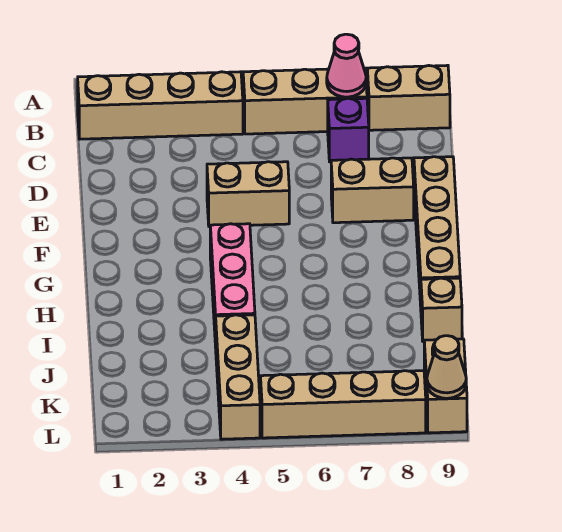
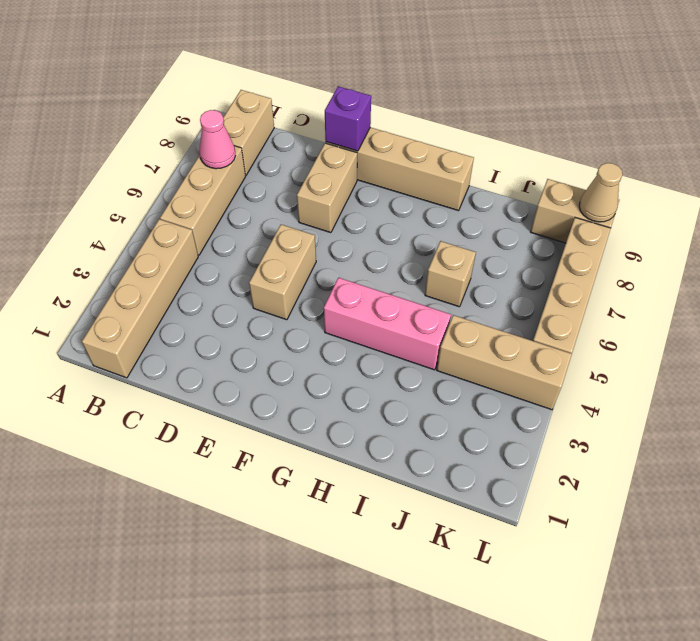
purple 1x1 brick [328,98,369,162] -> purple 1x1 brick moved to [325,86,371,151]
tan 1x1 brick [421,278,462,342] -> tan 1x1 brick moved to [425,241,476,307]

